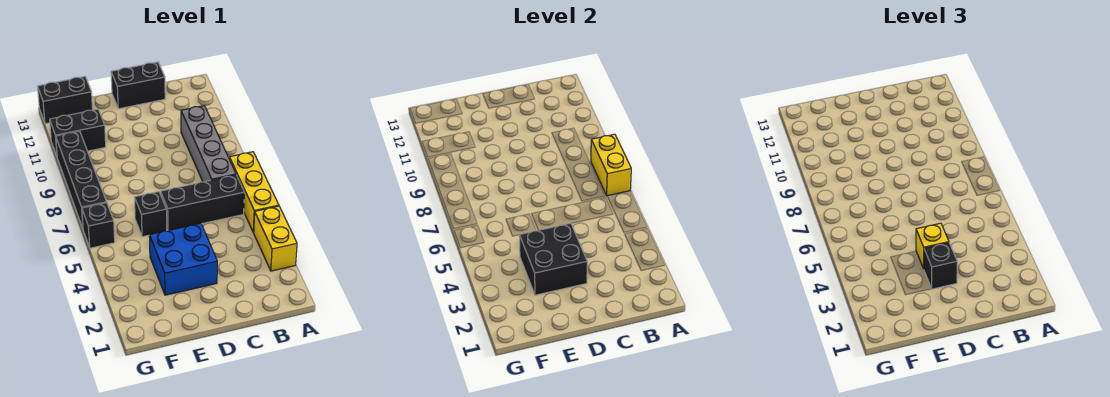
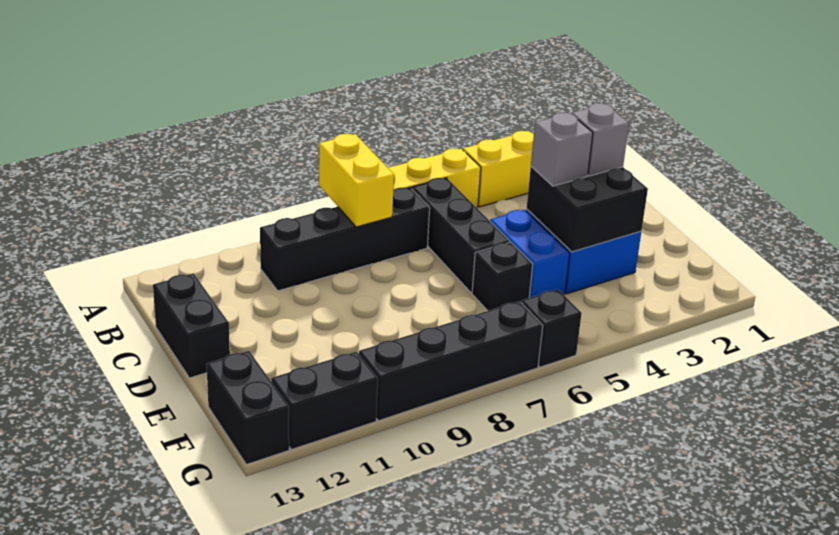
yellow 1x2 brick [591,134,631,196] -> yellow 1x2 brick turned to [319,134,394,227]
grey 1x4 brick [181,106,236,182] -> black 1x4 brick [260,187,430,291]
black 1x1 brick [924,243,957,289] -> grey 1x1 brick [572,103,629,176]
yellow 1x1 brick [916,223,949,269] -> grey 1x1 brick [531,113,593,186]
none -> blue 1x2 brick [490,210,570,298]
black 1x2 brick [50,109,106,156] -> black 1x2 brick turned to [271,352,378,450]

